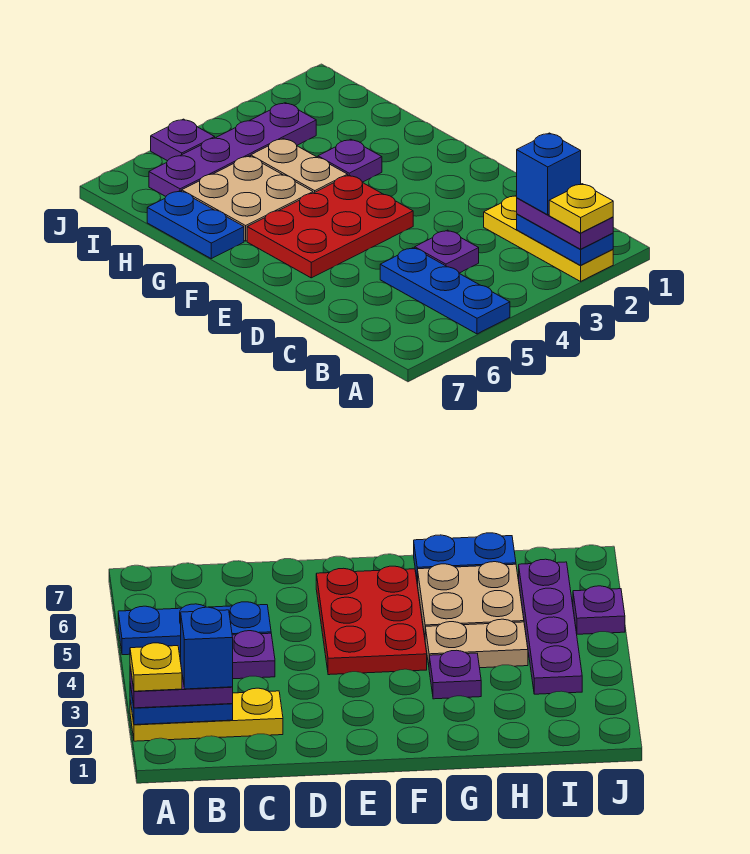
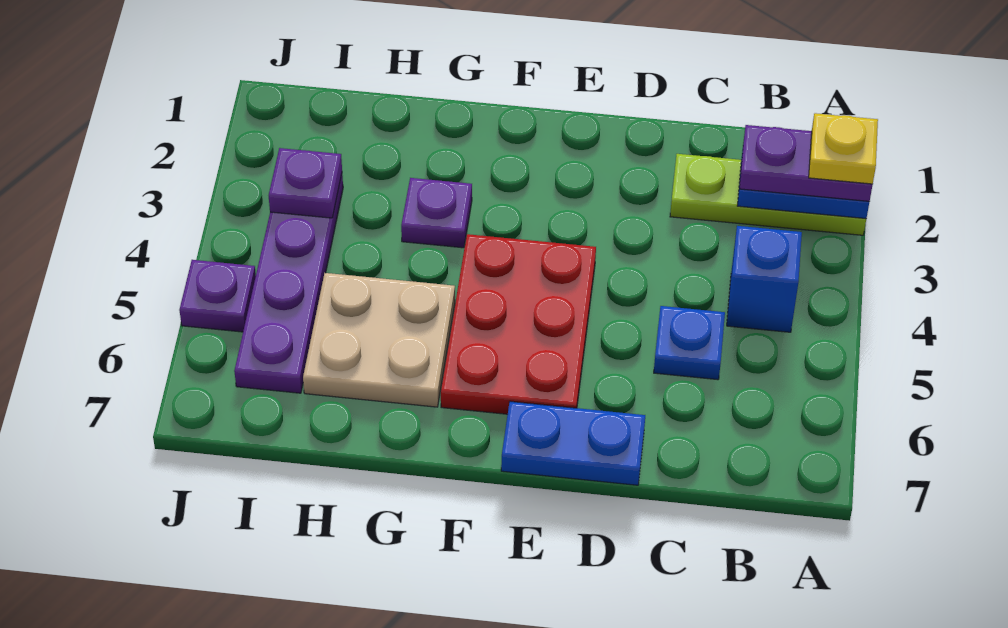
yellow 1x3 plate [484,195,613,281] -> lime 1x3 plate [670,154,866,235]
blue 1x3 plate [380,248,510,334] -> blue 1x1 plate [654,306,725,380]
blue 1x1 brick [517,133,581,215] -> blue 1x1 brick moved to [727,226,802,332]
purple 1x1 plate [415,230,479,273] -> purple 1x1 plate moved to [269,148,342,218]
tan 1x2 plate [251,138,348,193] -> none
blue 1x2 plate [147,191,244,259] -> blue 1x2 plate moved to [501,401,645,485]

